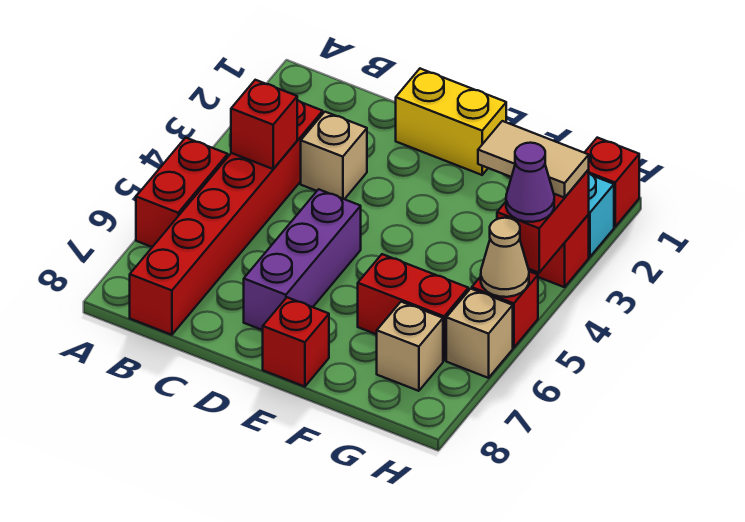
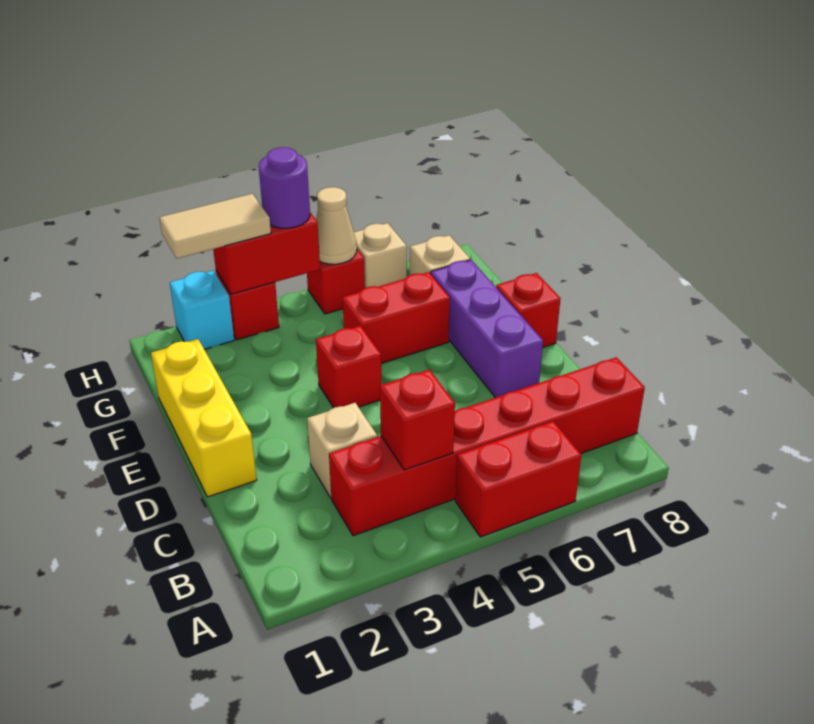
yellow 1x2 brick [396,69,506,175] -> yellow 1x3 brick [151,339,257,497]
purple 1x3 brick [244,189,361,330] -> purple 1x3 brick turned to [431,260,543,398]
red 1x2 brick [358,254,468,361] -> red 1x2 brick turned to [342,272,450,363]
tan 1x2 tile [478,121,589,198] -> tan 1x2 tile turned to [159,194,271,259]
red 1x1 brick [585,138,639,227] -> red 1x1 brick moved to [316,326,381,408]
purple 1x1 cone [506,143,554,222] -> purple 1x1 round brick [259,147,310,228]

